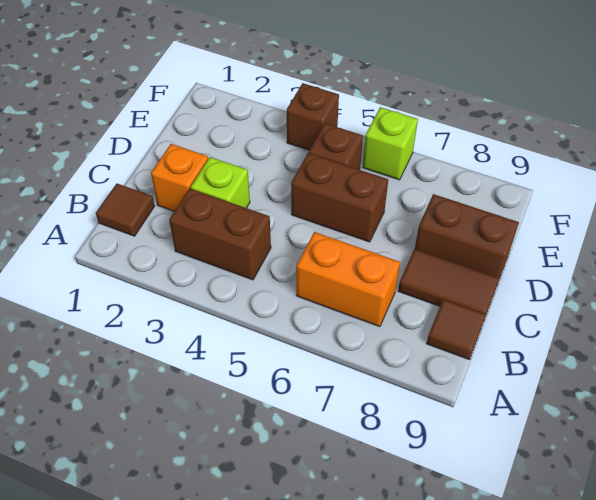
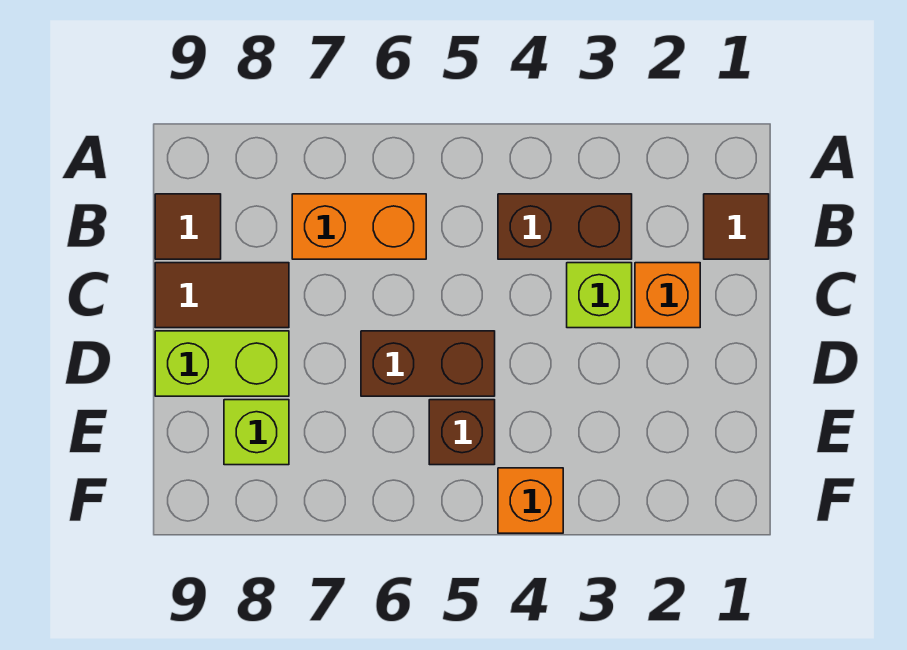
brown 1x2 brick [415,194,519,279] -> lime 1x2 brick [155,331,289,396]
brown 1x1 brick [287,83,339,150] -> orange 1x1 brick [498,468,563,533]
lime 1x1 brick [363,107,418,180] -> lime 1x1 brick moved to [224,400,289,465]

